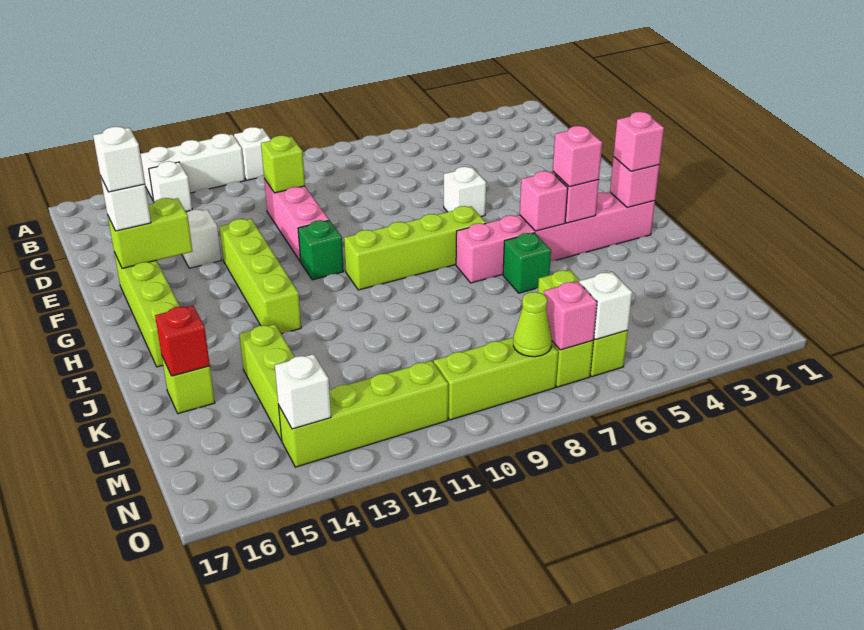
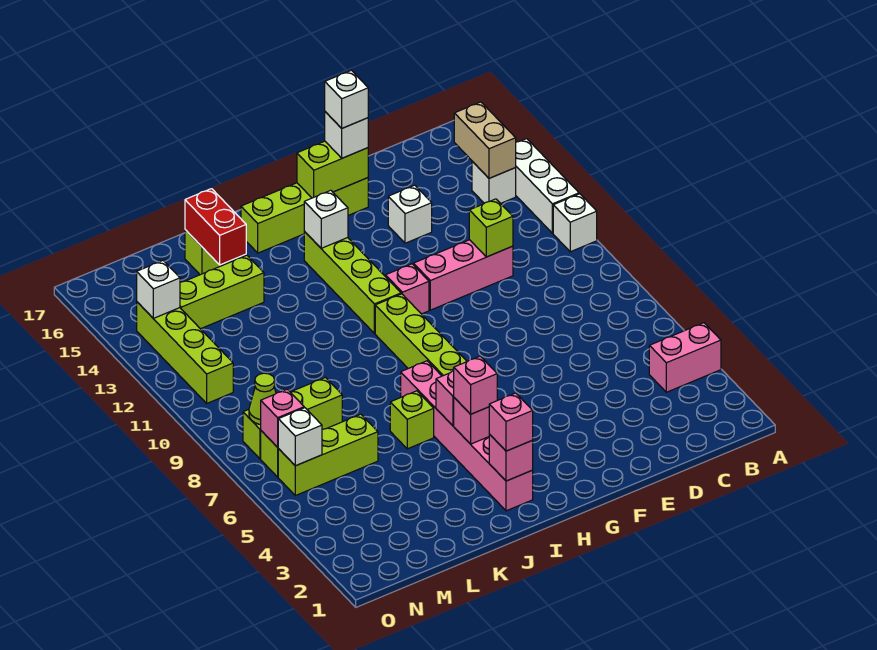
none -> pink 1x2 brick [649,323,721,392]
none -> tan 1x2 brick [454,102,516,178]
white 1x1 brick [444,167,486,217] -> white 1x1 brick moved to [304,190,348,248]
lime 1x4 brick [219,219,301,334] -> lime 1x4 brick turned to [304,232,401,333]
lime 1x2 brick [108,198,192,268] -> lime 1x2 brick turned to [297,141,368,198]
green 1x1 brick [298,220,344,280] -> pink 1x1 brick [386,264,429,314]
green 1x1 brick [503,233,551,293] -> lime 1x1 brick [390,391,434,449]
red 1x1 brick [155,305,210,376] -> red 1x2 brick [185,189,246,265]
lime 1x3 brick [434,338,558,420] -> lime 1x3 brick turned to [243,377,342,459]

